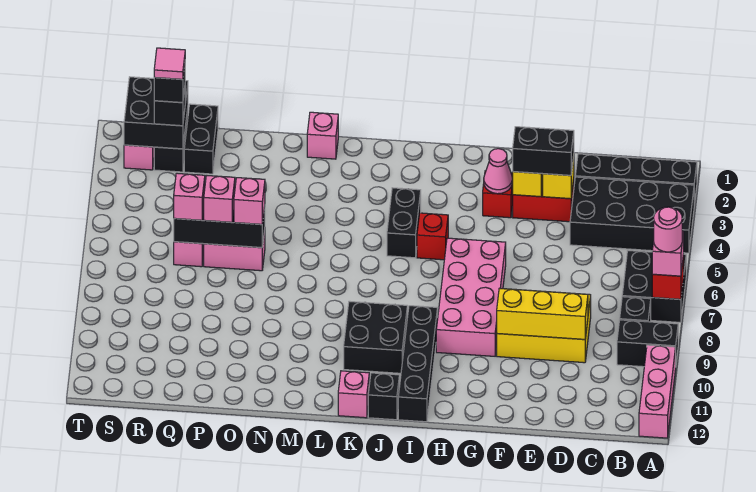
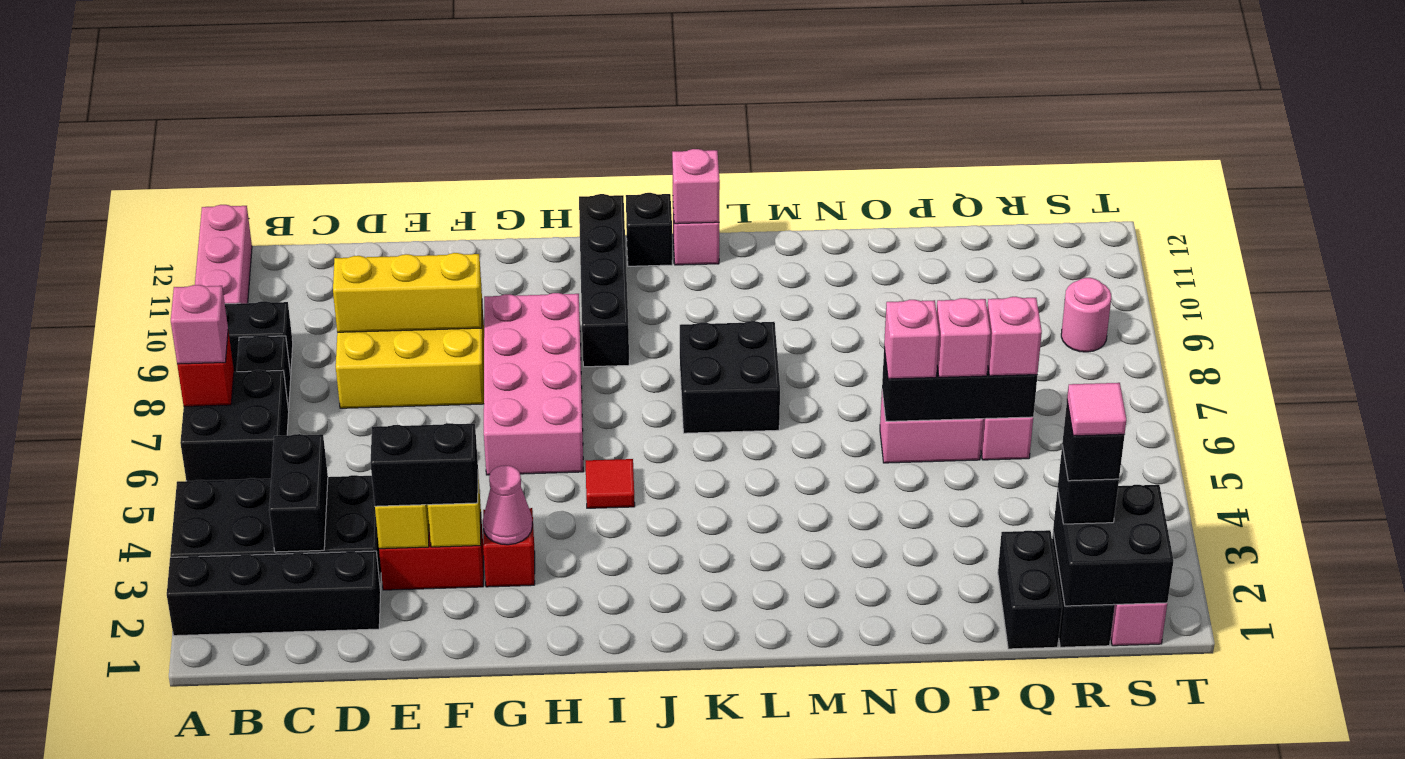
pink 1x1 round brick [654,207,682,252] -> pink 1x1 round brick moved to [1061,278,1111,352]
red 1x1 brick [417,213,448,260] -> red 1x1 tile [586,459,635,508]
black 1x2 brick [387,188,421,258] -> black 1x2 brick moved to [269,434,328,552]
black 2x2 brick [344,301,407,373] -> black 2x2 brick moved to [680,321,780,433]
pink 1x1 brick [307,112,338,159] -> pink 1x1 brick moved to [672,149,720,224]

